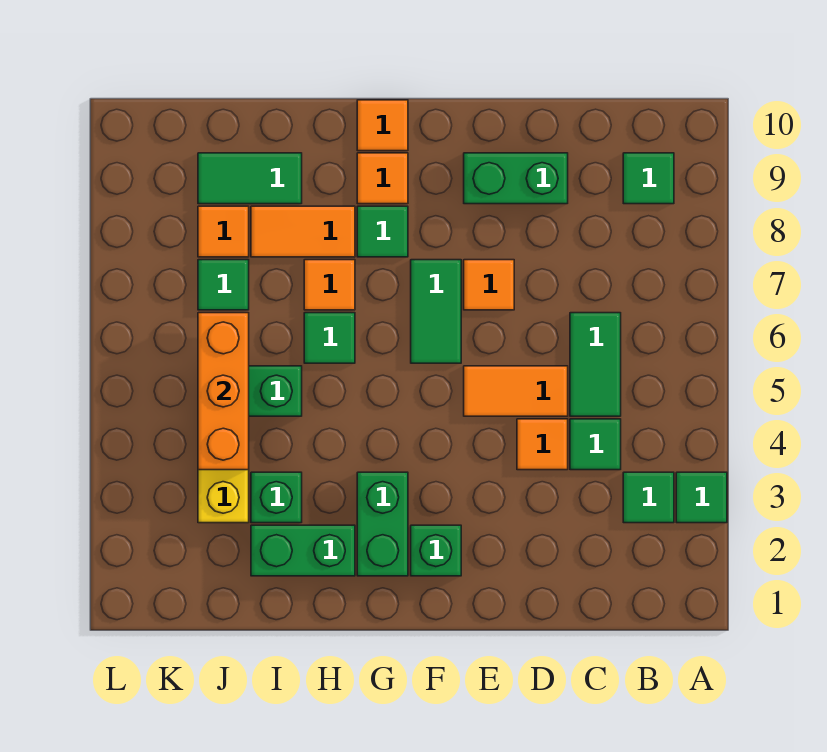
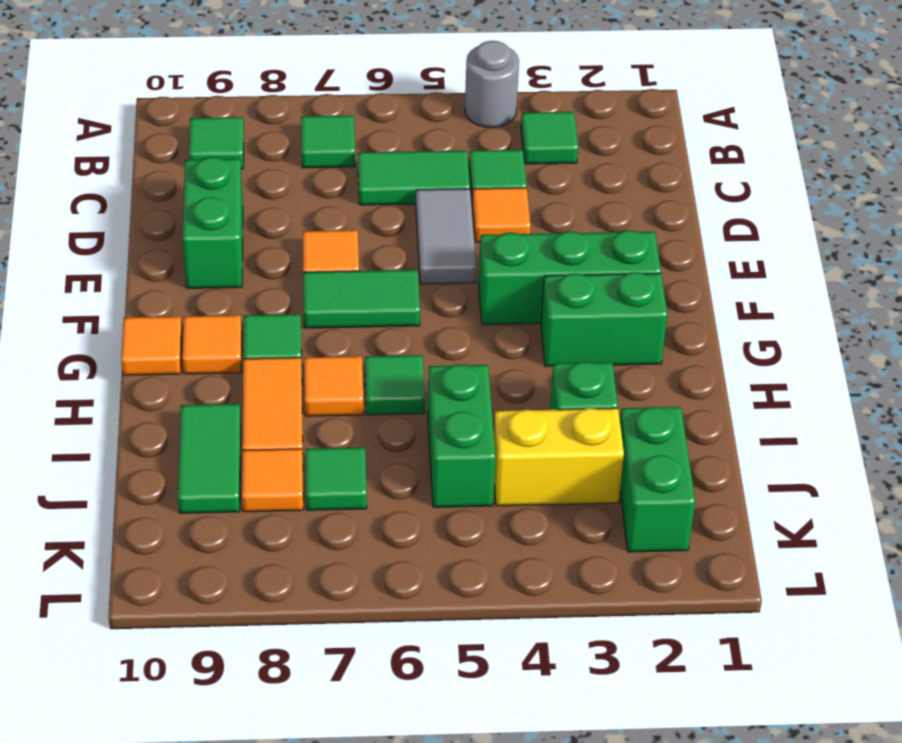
green 1x1 tile [676,472,727,523] -> green 1x1 tile moved to [301,115,355,168]
none -> grey 1x1 round brick [465,41,519,128]
orange 1x2 tile [464,366,568,416] -> grey 1x2 tile [416,189,476,284]
green 1x1 brick [411,525,461,576] -> green 1x3 brick [479,230,661,325]
green 1x2 brick [251,525,355,576] -> green 1x2 brick moved to [620,407,695,552]
orange 1x3 brick [198,313,249,470] -> none

